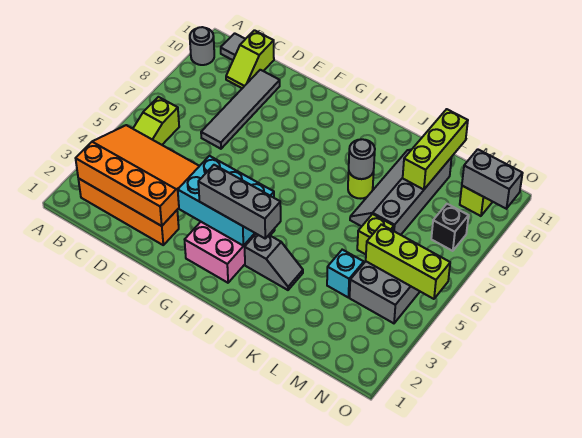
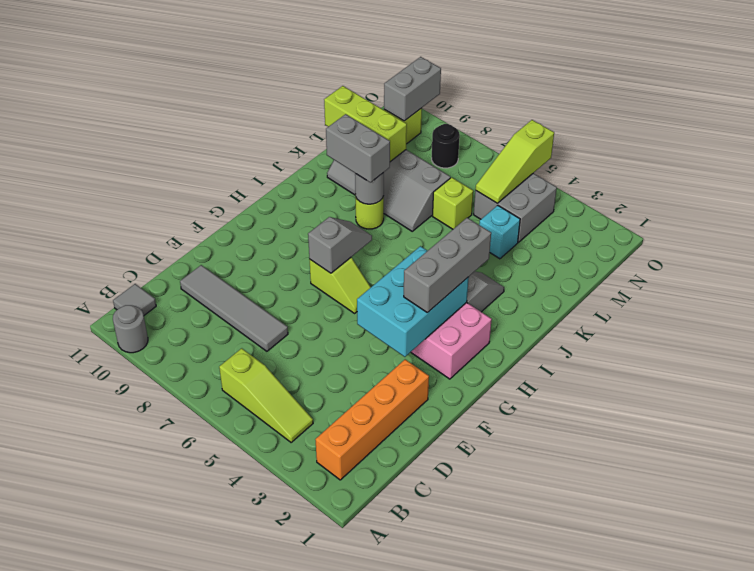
orange 3x4 slope [76,125,199,226] -> none
lime 1x2 slope [226,30,274,88] -> lime 1x2 slope moved to [309,258,371,313]
none -> grey 1x2 slope [308,217,372,273]
none -> grey 1x2 brick [326,114,390,182]
lime 1x3 brick [366,224,450,299] -> lime 1x3 slope [475,120,554,203]
black 1x1 brick [431,204,469,251] -> black 1x1 round brick [432,124,460,168]

